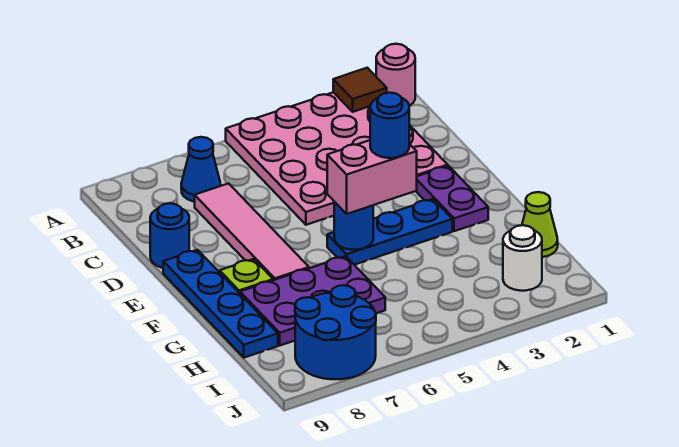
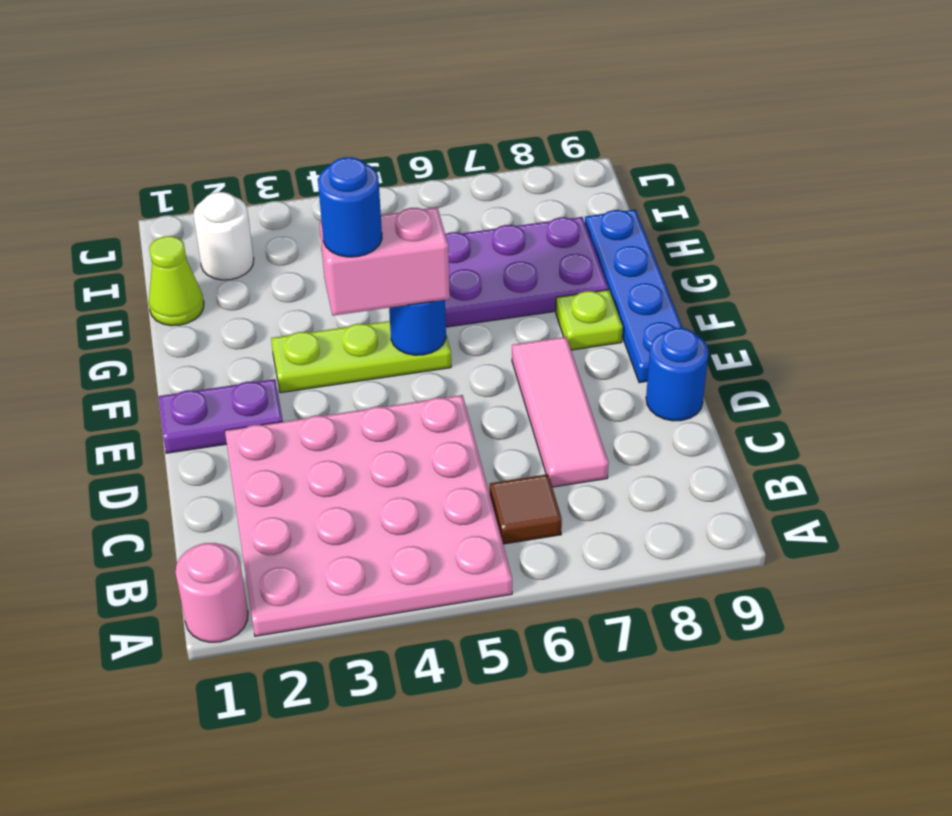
brown 1x1 tile [333,68,387,112] -> brown 1x1 tile moved to [490,474,562,544]
blue 1x1 cone [181,137,220,202] -> none
pink 1x4 tile [195,183,309,280] -> pink 1x3 tile [512,337,609,487]
purple 1x2 plate [416,166,488,231] -> purple 1x2 plate turned to [158,379,283,453]
blue 1x3 plate [327,199,452,265] -> lime 1x3 plate [271,321,451,393]
blue 2x2 round brick [295,285,376,379] -> none

